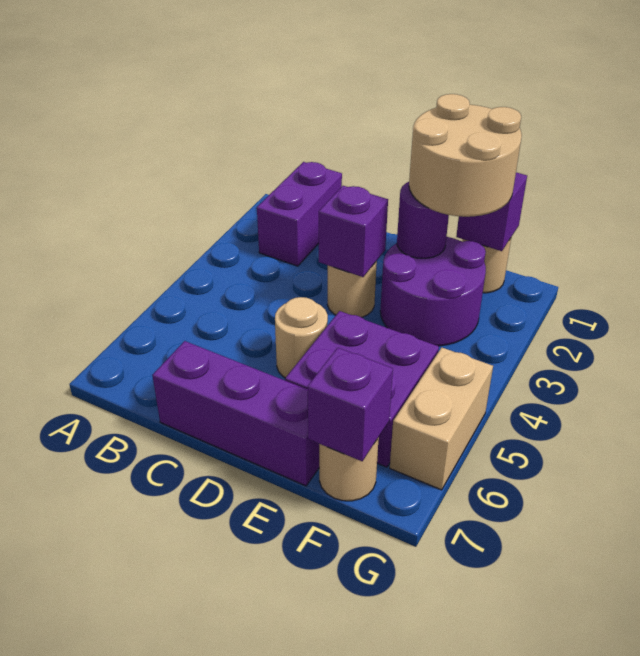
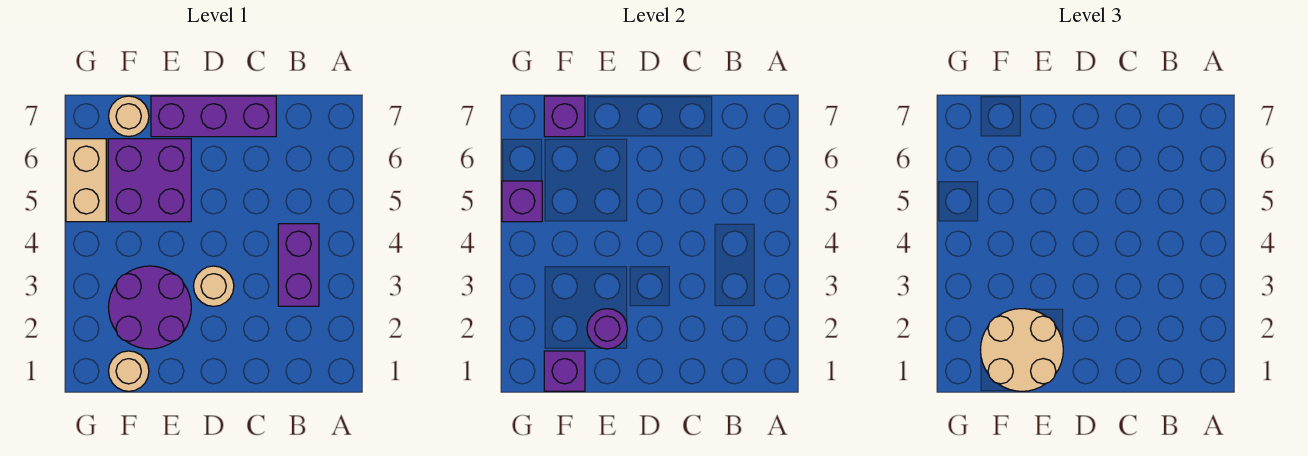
purple 1x2 brick [257,162,342,266] -> purple 1x2 brick moved to [278,224,319,306]
purple 1x1 brick [319,186,388,277] -> purple 1x1 brick moved to [502,181,542,222]
tan 1x1 round brick [275,297,328,378] -> none

